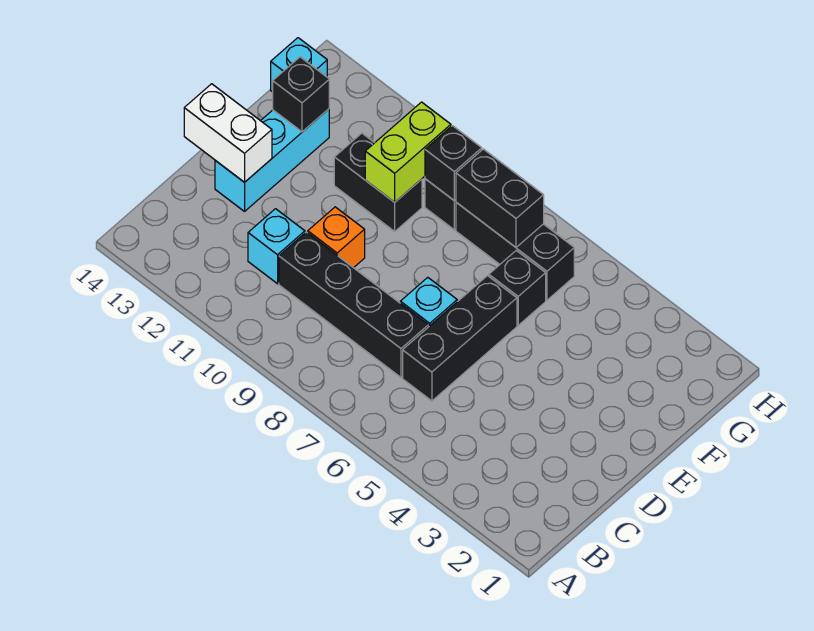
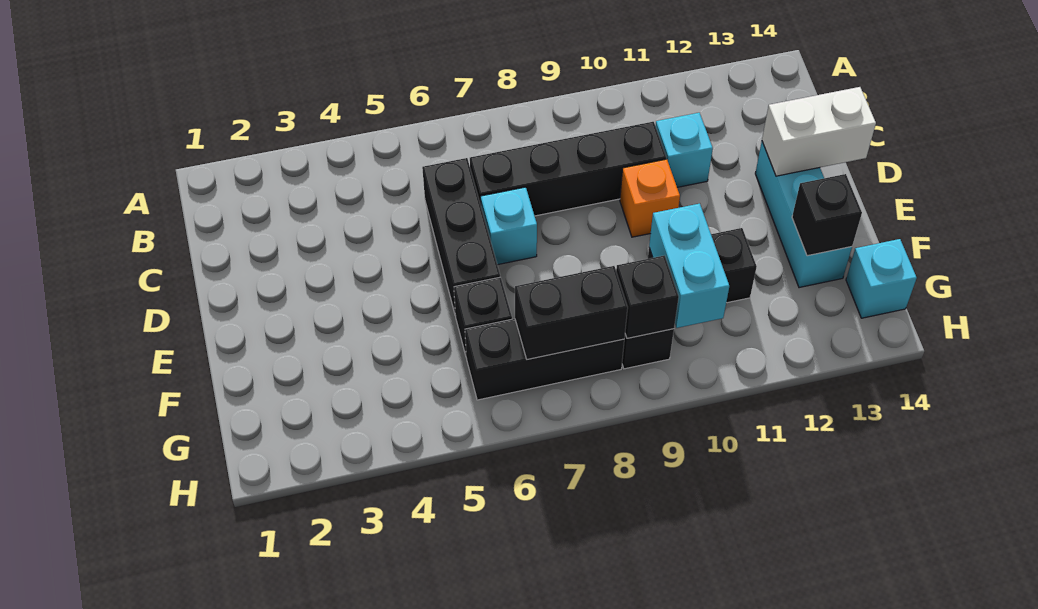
lime 1x2 brick [365,102,451,202] -> cyan 1x2 brick [649,204,729,328]

